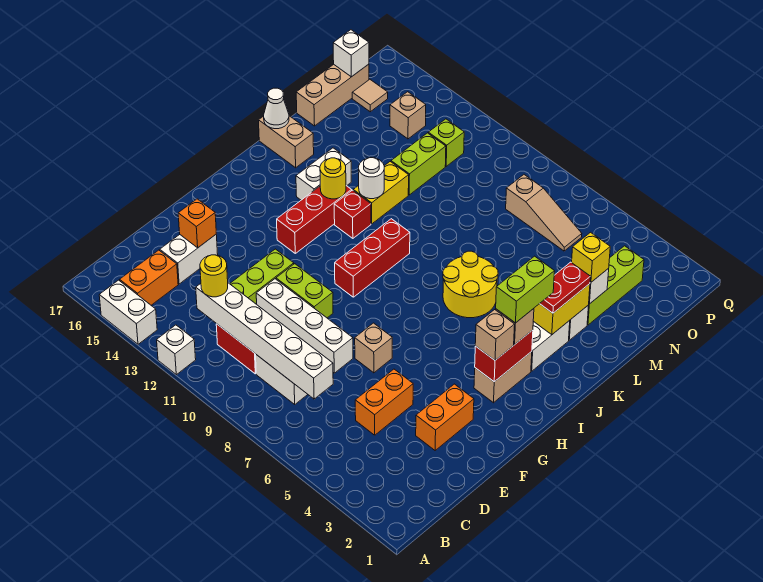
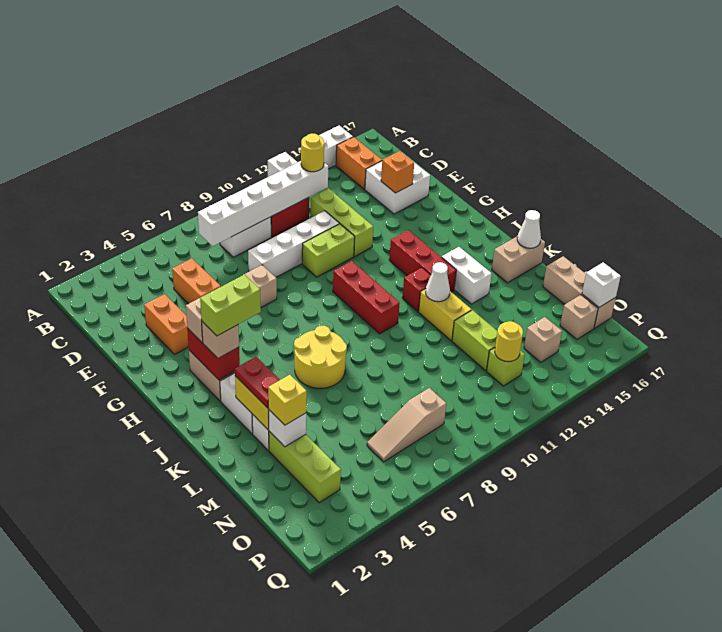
white 1x2 brick [160,235,218,284] -> white 2x2 brick [365,155,430,214]
lime 1x2 brick [496,256,555,323] -> lime 1x2 brick turned to [200,275,261,336]
yellow 1x1 round brick [320,158,346,199] -> yellow 1x1 round brick moved to [495,321,523,362]
white 1x1 round brick [359,158,384,199] -> white 1x1 cone [426,262,450,302]
tan 1x1 tile [352,79,388,112] -> tan 1x1 brick [560,295,598,339]

